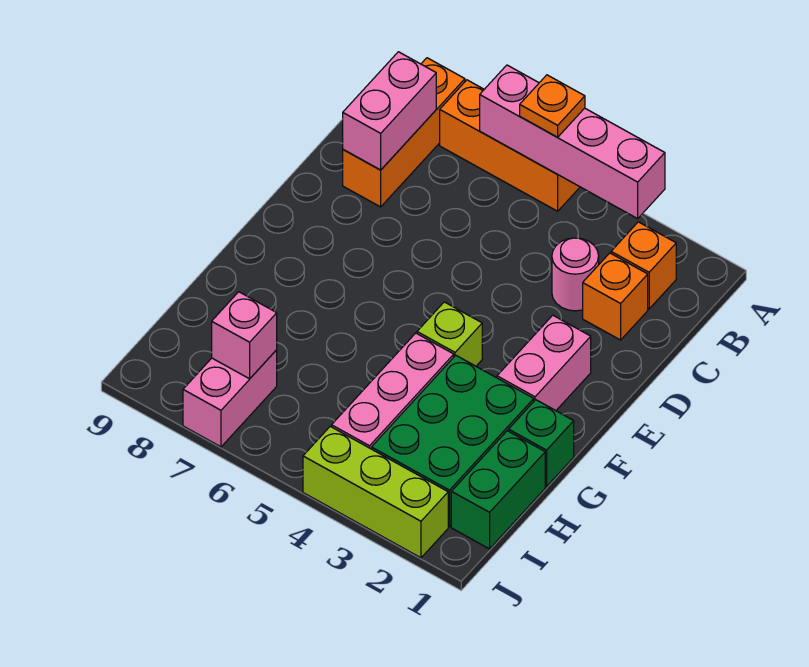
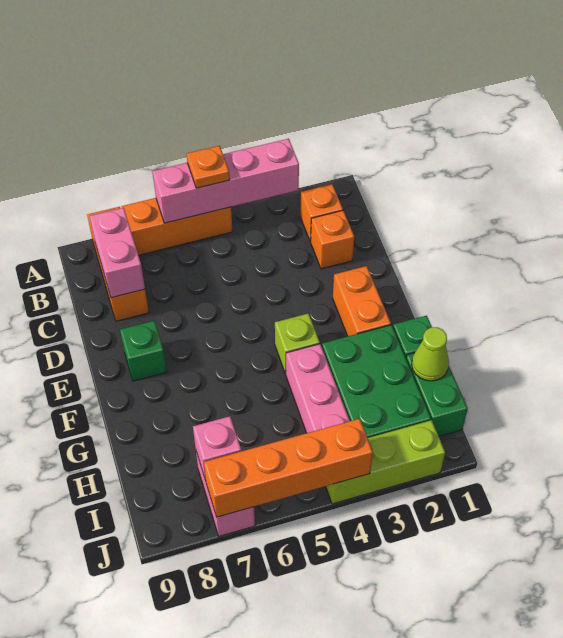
pink 1x1 round brick [552,238,599,311] -> none
pink 1x2 brick [497,315,591,411] -> orange 1x2 brick [333,266,391,336]
none -> green 1x1 brick [120,321,167,381]
none -> lime 1x1 cone [412,327,449,381]
none -> orange 1x4 brick [204,419,373,517]

